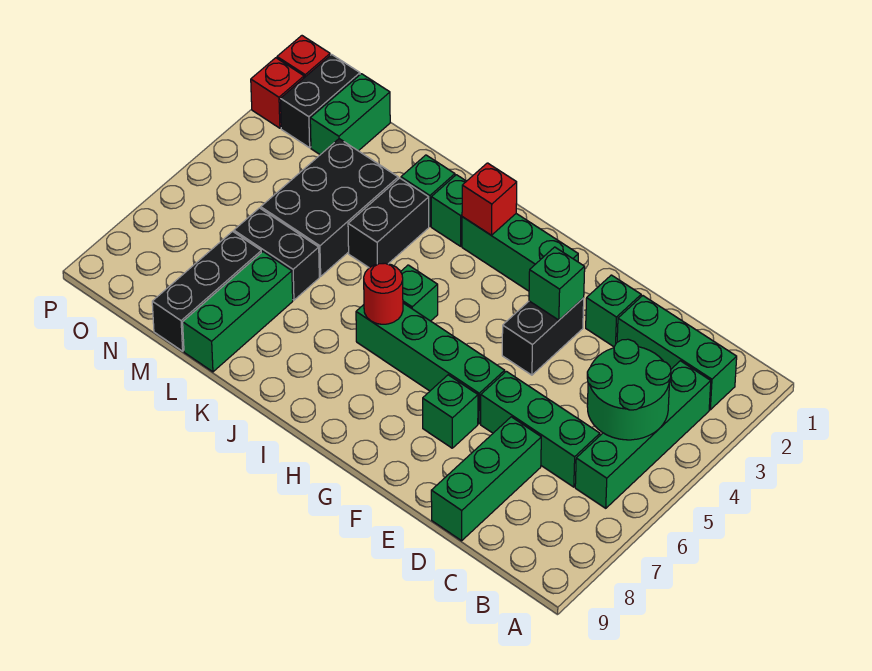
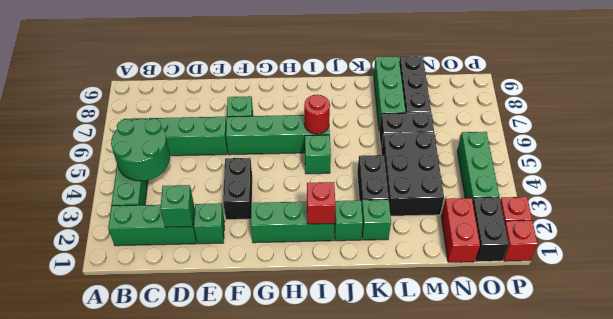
green 1x3 brick [431,417,541,541] -> green 1x3 brick moved to [457,132,499,200]
green 1x1 brick [529,247,585,320] -> green 1x1 brick moved to [160,185,194,227]
green 1x2 brick [310,74,390,155] -> red 1x2 brick [441,198,480,262]

